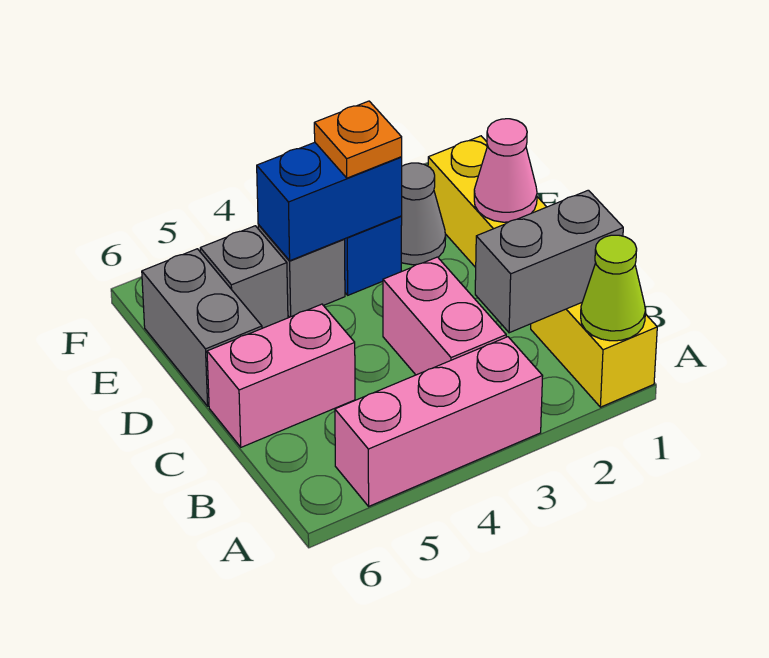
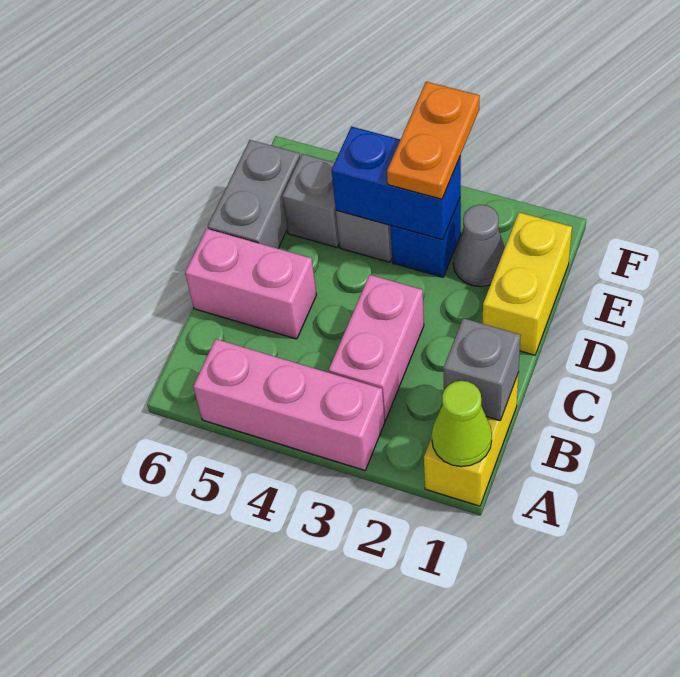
grey 1x2 brick [475,190,623,333] -> grey 1x1 brick [443,318,521,420]
pink 1x1 cone [474,119,537,222] -> none
orange 1x1 plate [314,101,402,178] -> orange 1x2 plate [387,82,480,199]

